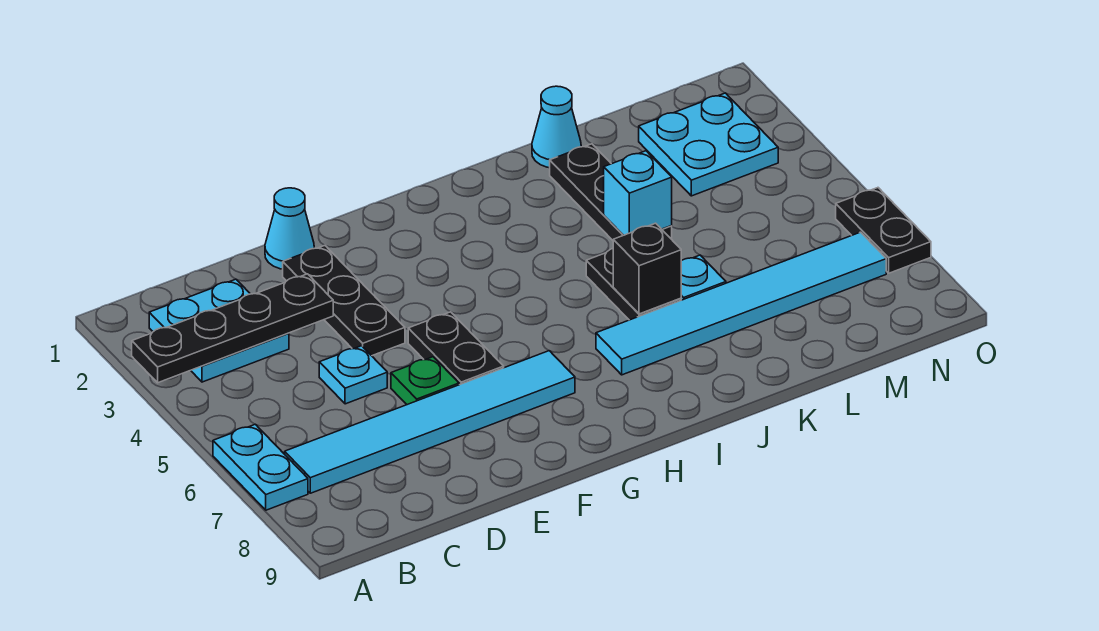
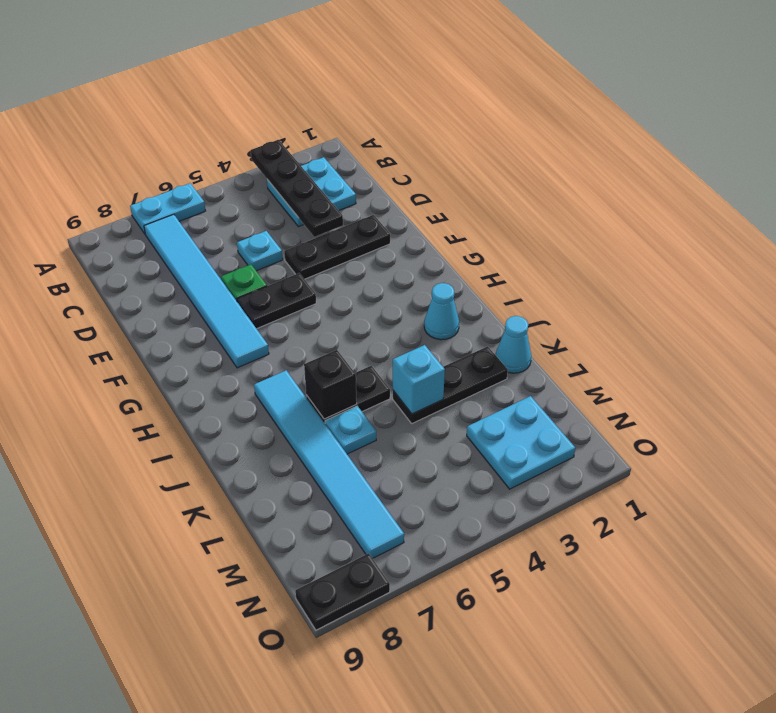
cyan 1x1 cone [265,188,314,269] -> cyan 1x1 cone moved to [424,283,459,340]
black 1x2 plate [836,188,931,273] -> black 1x2 plate moved to [295,553,390,630]

